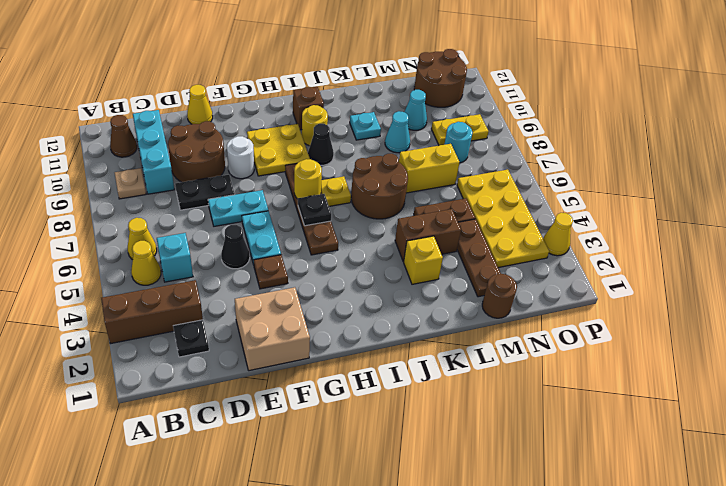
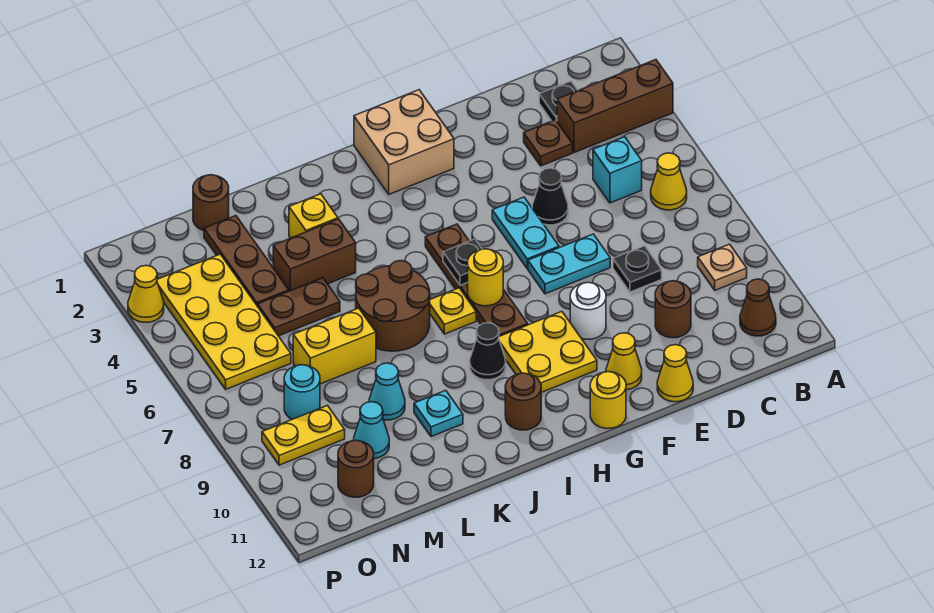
yellow 1x1 cone [131,241,161,285] -> yellow 1x1 cone moved to [606,333,642,390]
cyan 1x3 brick [133,110,174,194] -> none
black 1x2 plate [175,175,235,210] -> black 1x1 plate [613,246,662,292]
brown 2x2 round brick [168,121,225,182] -> brown 1x1 round brick [655,281,691,338]
tan 2x2 brick [235,287,310,371] -> tan 2x2 brick moved to [354,90,454,194]
brown 1x1 plate [254,255,288,289] -> brown 1x1 plate moved to [524,120,573,166]
yellow 1x1 round brick [302,105,328,146] -> yellow 1x1 round brick moved to [590,372,626,429]
brown 1x1 brick [293,87,324,130] -> brown 1x1 round brick [505,373,541,430]
brown 2x2 round brick [414,49,467,107] -> brown 1x1 round brick [338,440,374,497]

